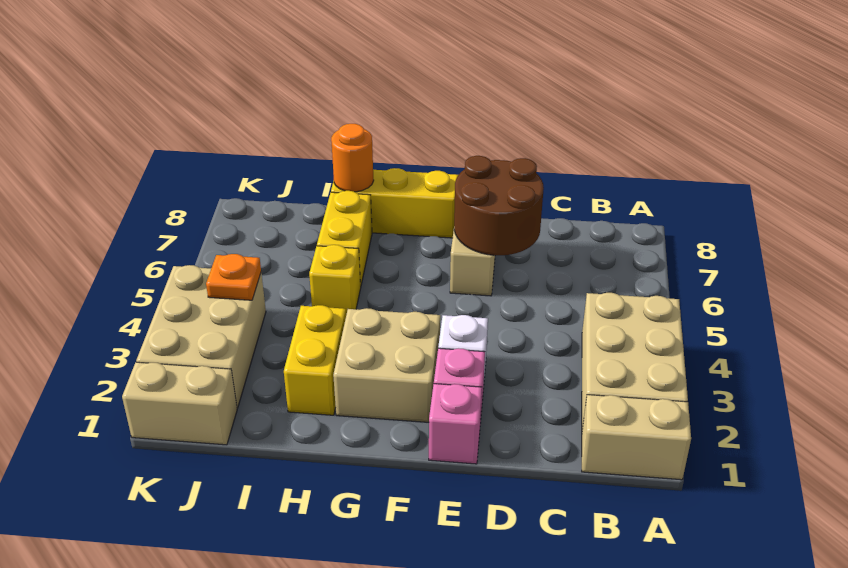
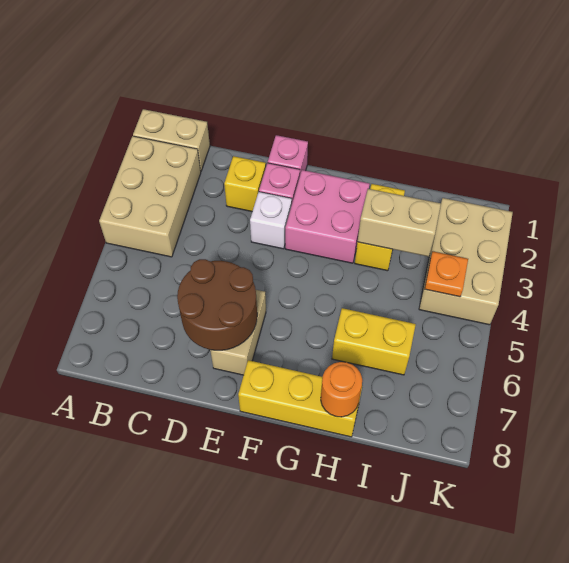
tan 2x2 brick [333,308,440,422] -> pink 2x2 brick [285,170,370,263]
yellow 1x1 brick [309,245,361,315] -> yellow 1x1 brick moved to [224,156,266,211]
yellow 1x2 brick [317,191,372,287] -> yellow 1x2 brick turned to [332,308,416,375]
tan 1x2 brick [122,362,237,445] -> tan 1x2 brick moved to [358,189,441,257]

